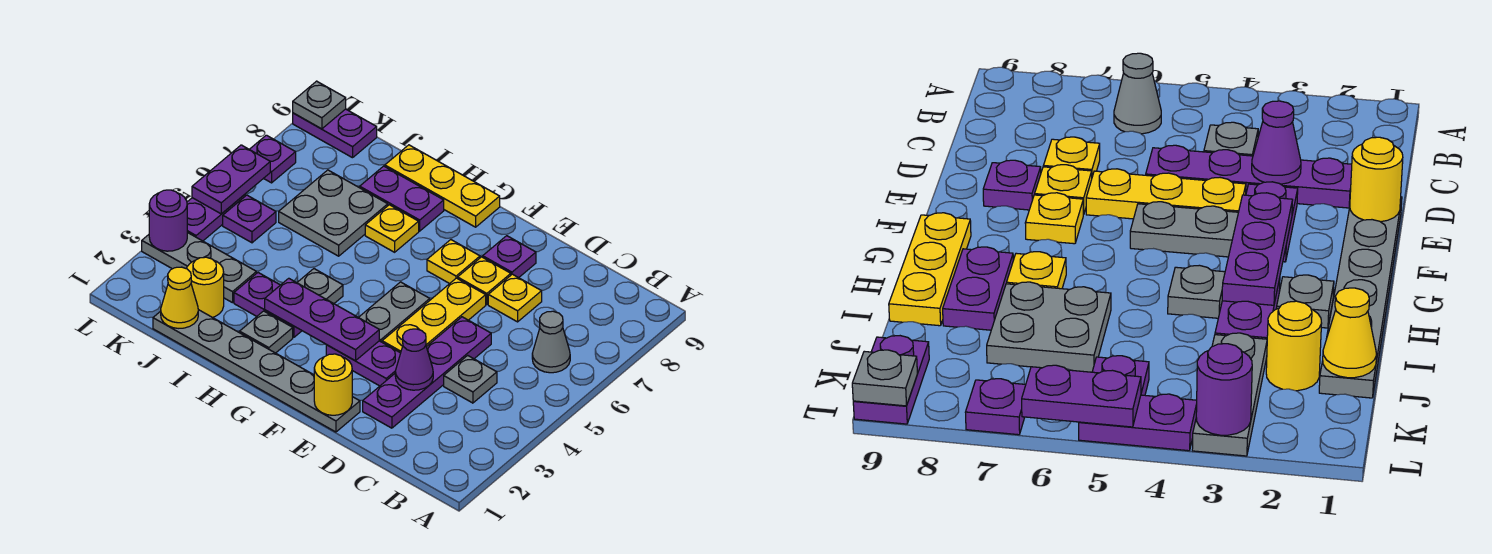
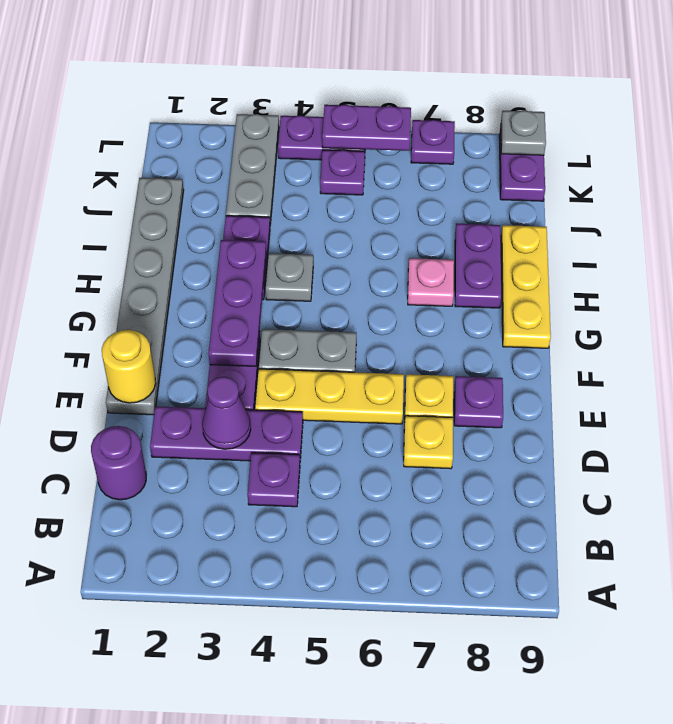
grey 1x1 cone [532,311,570,373] -> none
grey 1x1 plate [444,355,497,403] -> purple 1x1 plate [248,453,300,507]
purple 1x4 plate [363,317,491,428] -> purple 1x3 plate [150,406,303,461]
yellow 1x1 plate [427,240,480,284] -> none
grey 1x1 plate [240,311,293,353] -> none
yellow 1x1 plate [365,205,419,252] -> pink 1x1 plate [408,258,454,306]
grey 2x2 plate [279,170,388,256] -> none
yellow 1x1 cone [161,267,198,328] -> none
yellow 1x1 round brick [187,257,224,317] -> none
purple 1x1 round brick [149,190,187,251] -> purple 1x1 round brick moved to [91,426,146,500]

